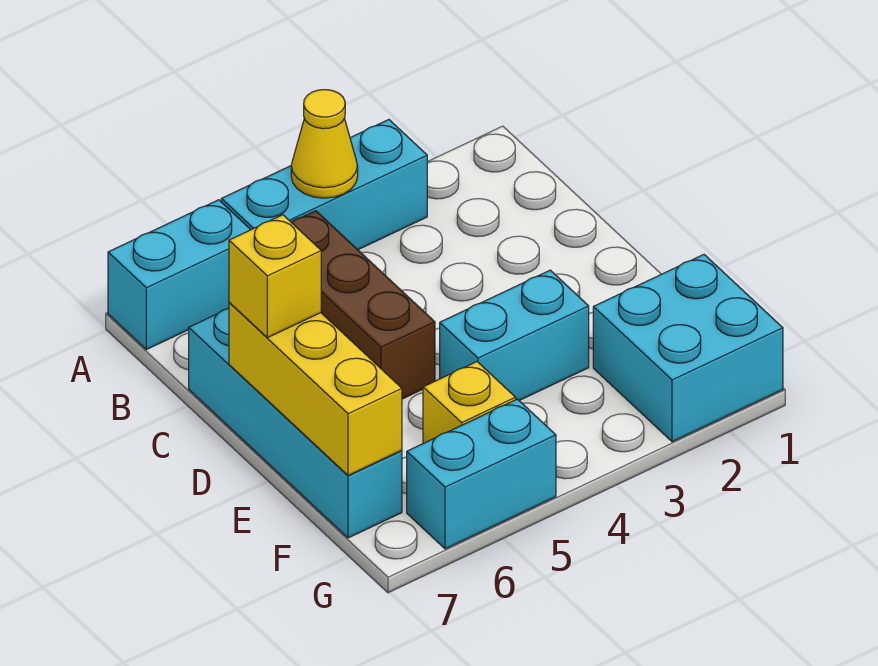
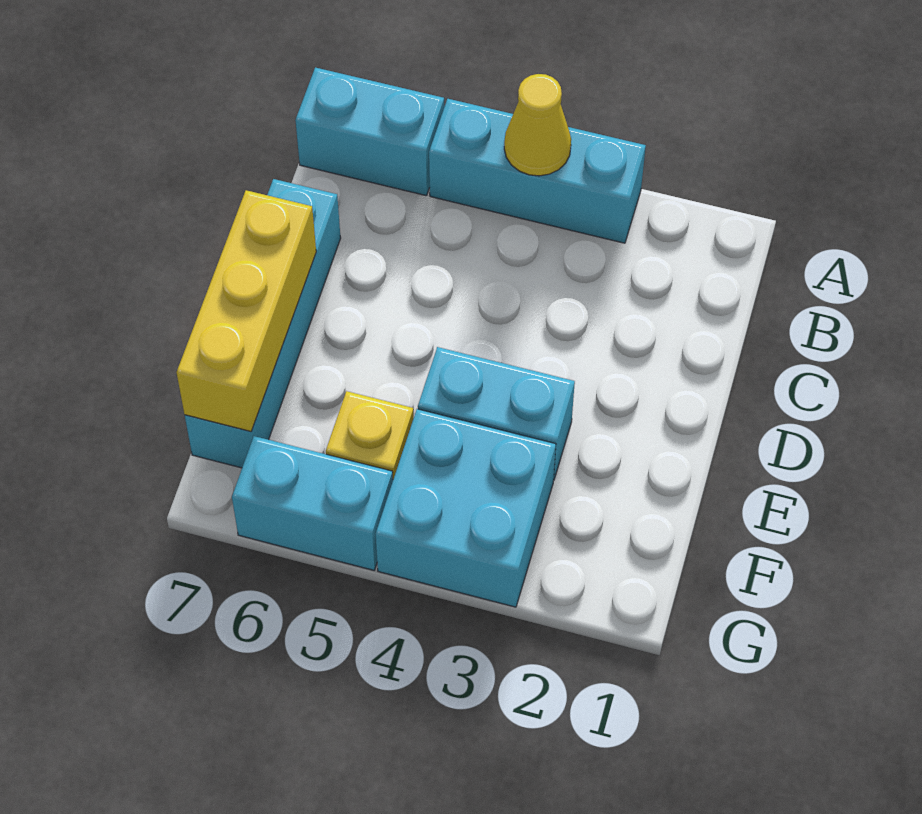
brown 1x3 brick [291,211,435,399] -> none
yellow 1x1 brick [229,215,321,338] -> none
cyan 2x2 brick [593,255,783,442] -> cyan 2x2 brick moved to [376,409,556,607]

